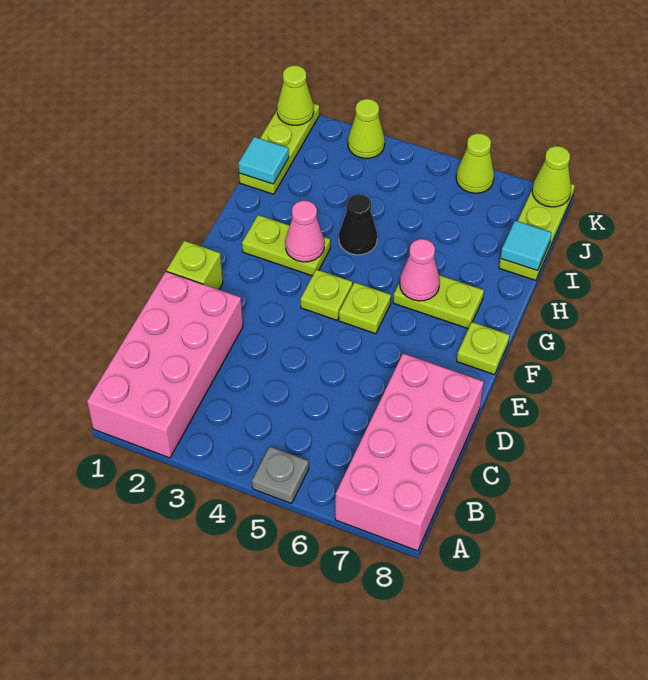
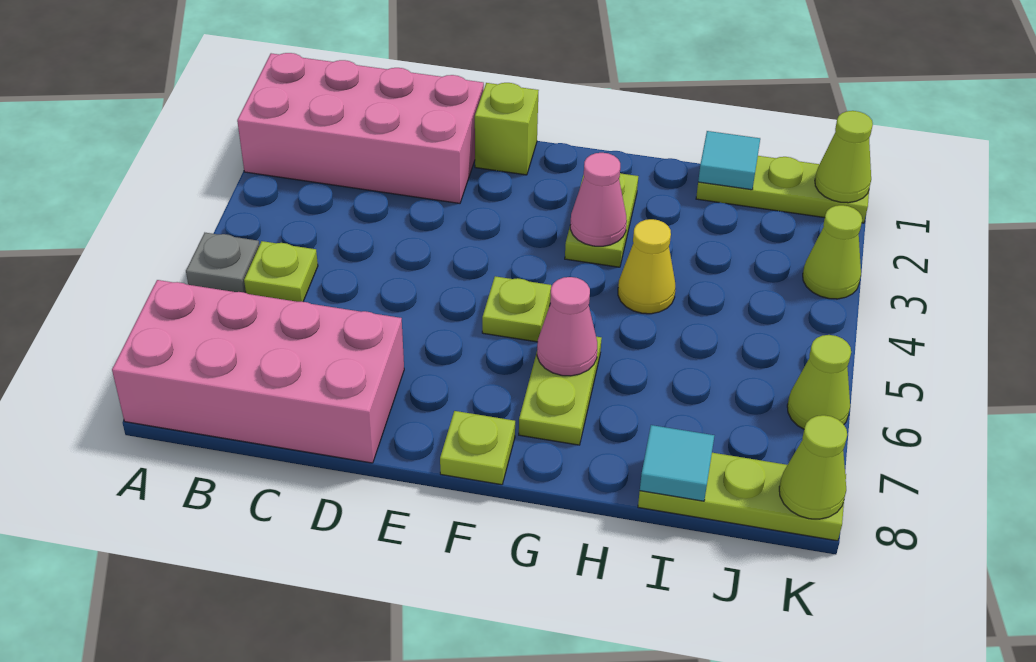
lime 1x1 plate [301,269,353,320] -> lime 1x1 plate moved to [244,241,318,302]
black 1x1 cone [339,194,377,255] -> yellow 1x1 cone [618,219,676,314]

